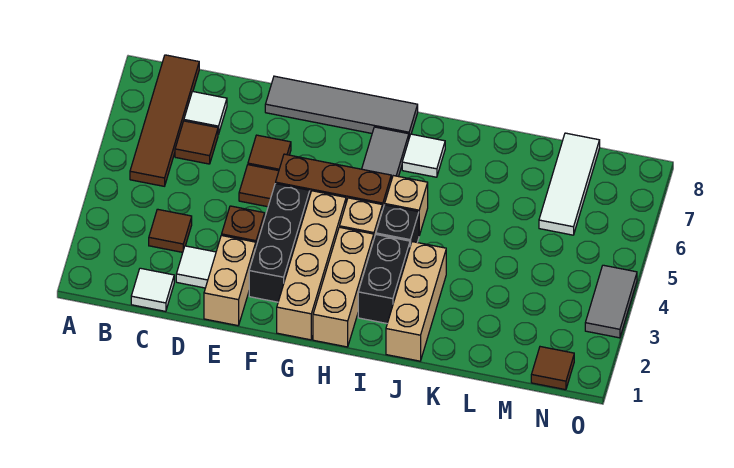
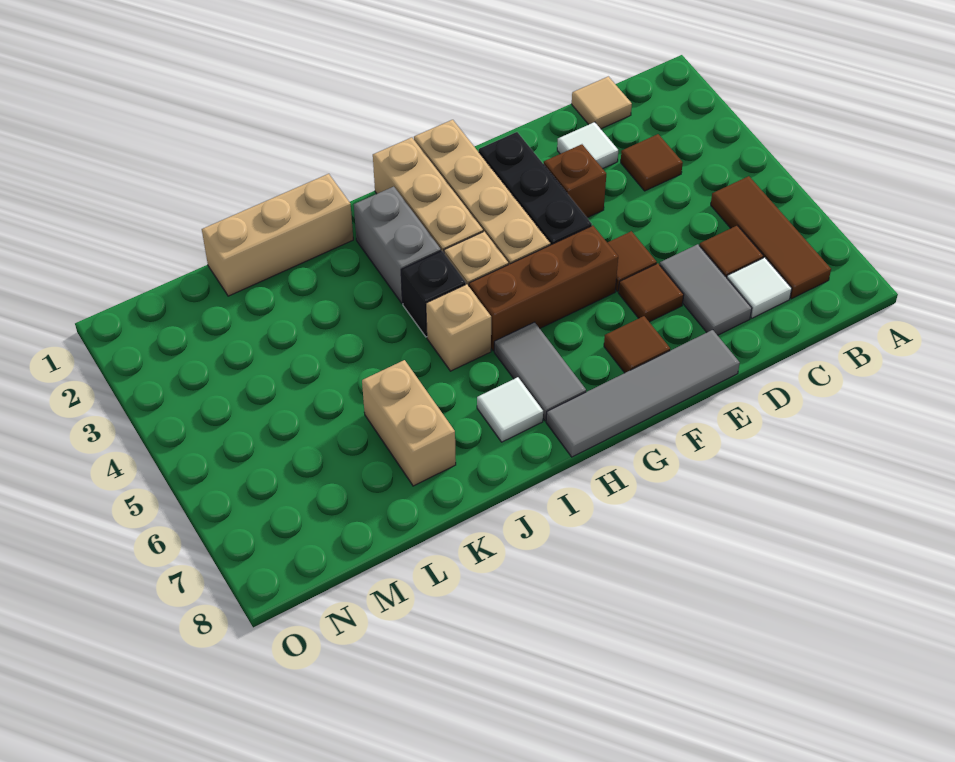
brown 1x4 tile [130,55,199,186] -> brown 1x3 tile [711,176,831,299]
white 1x1 tile [131,268,174,311] -> tan 1x1 tile [572,76,632,129]
tan 1x2 brick [204,235,256,326] -> tan 1x2 brick moved to [362,360,456,486]
black 1x2 brick [358,235,410,323] -> grey 1x2 brick [354,187,441,303]
tan 1x3 brick [386,242,446,361] -> tan 1x3 brick turned to [202,174,353,296]
white 1x3 tile [539,133,600,235] -> none
brown 1x1 tile [531,347,574,390] -> brown 1x1 tile moved to [604,316,670,373]
grey 1x2 tile [585,265,637,338] -> grey 1x2 tile moved to [660,244,752,335]

